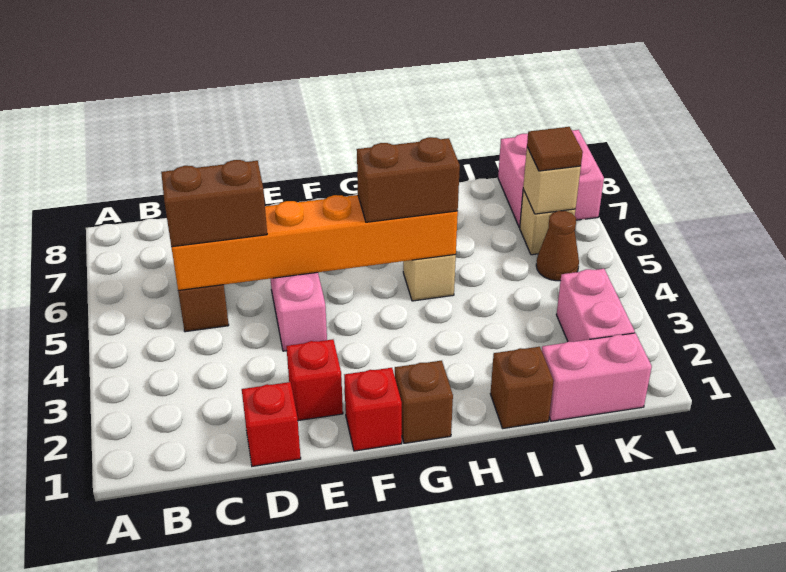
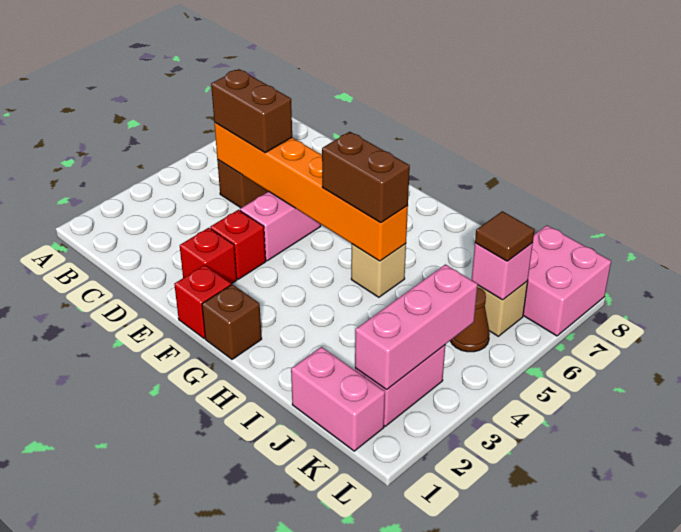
red 1x1 brick [242,382,301,466] -> red 1x1 brick moved to [210,210,266,279]
brown 1x1 brick [490,347,553,428] -> none
none -> pink 1x3 brick [355,264,478,389]
tan 1x1 brick [523,147,581,214] -> pink 1x1 brick [472,243,533,300]

